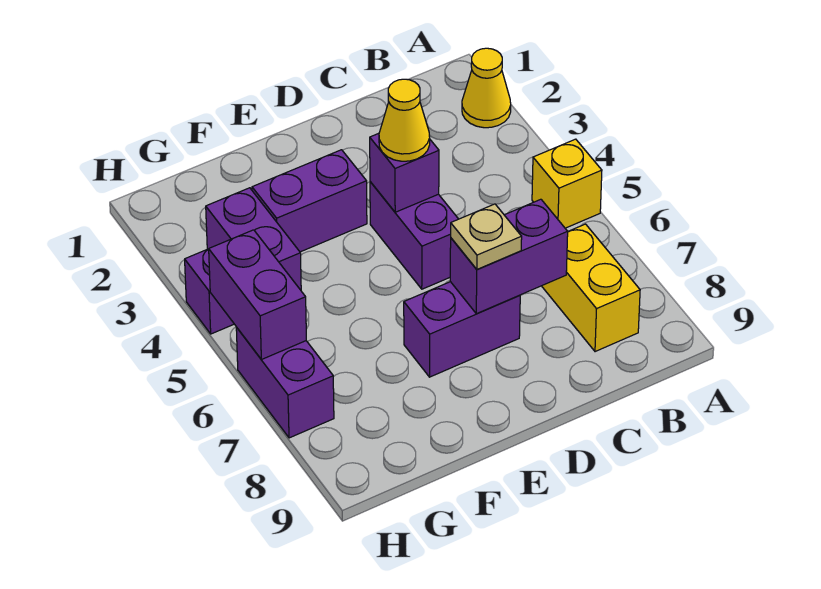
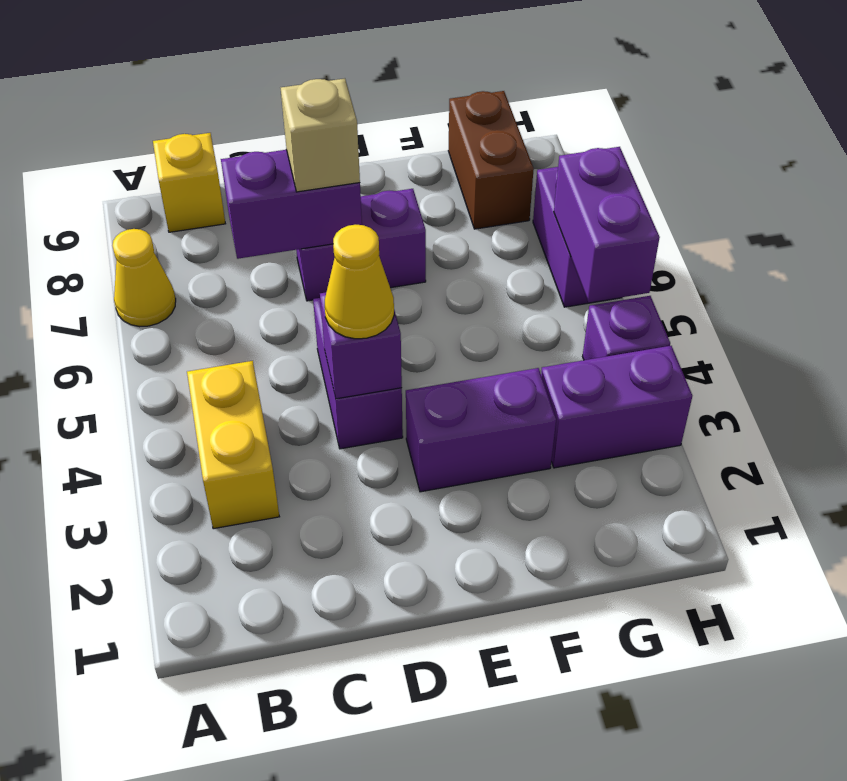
yellow 1x1 cone [462,48,511,128] -> yellow 1x1 cone moved to [112,229,176,327]
yellow 1x1 brick [532,139,602,228] -> yellow 1x1 brick moved to [153,133,225,232]
yellow 1x2 brick [542,224,640,352] -> yellow 1x2 brick moved to [187,361,279,529]
tan 1x1 plate [451,204,522,270] -> tan 1x1 brick [281,79,360,192]
purple 1x2 brick [206,188,301,290] -> purple 1x2 brick turned to [541,346,692,468]
none -> brown 1x2 brick [448,91,534,229]

